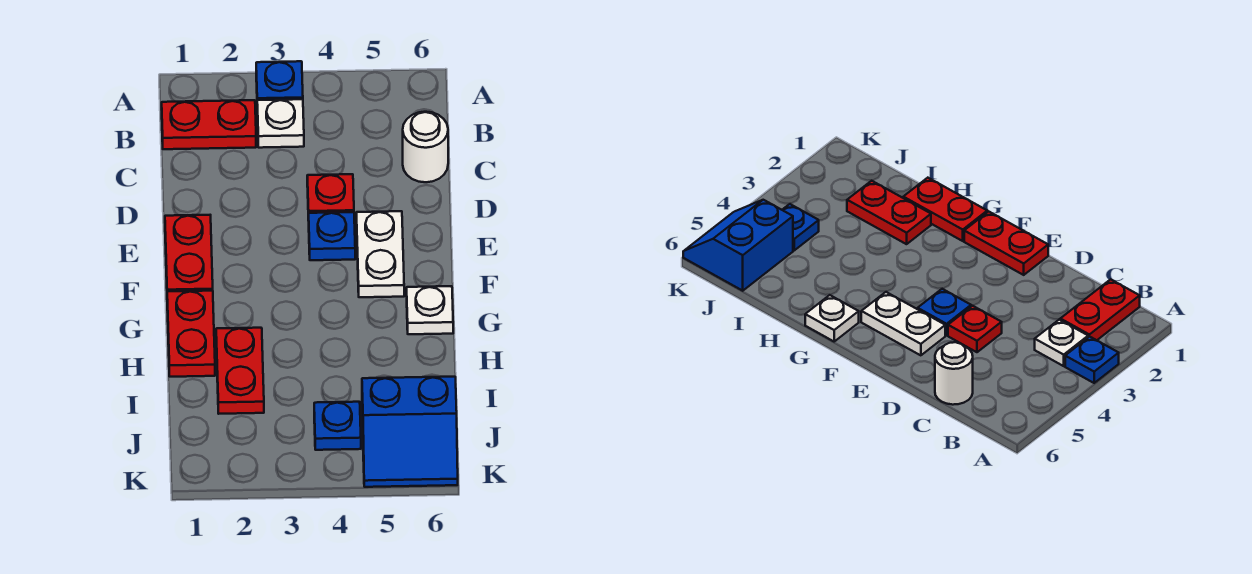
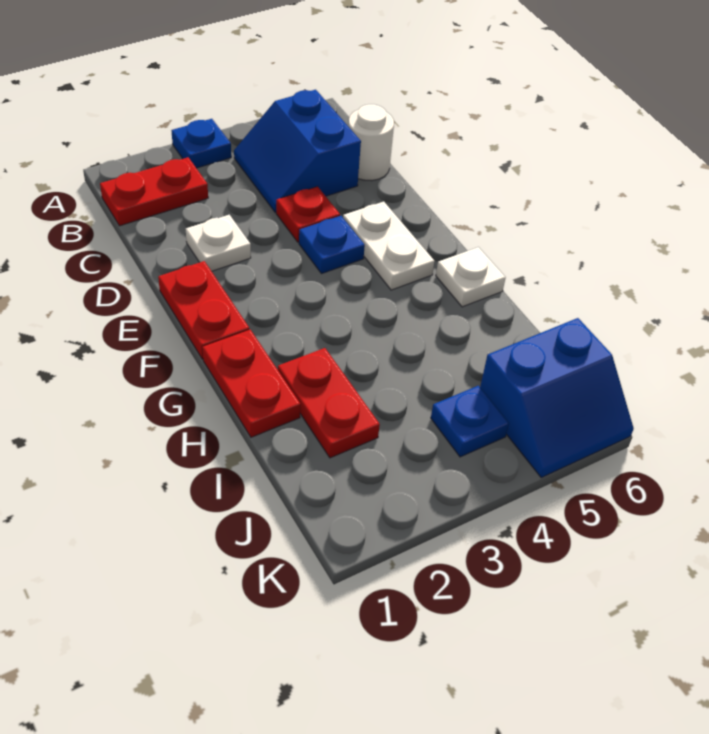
white 1x1 plate [257,99,304,148] -> white 1x1 plate moved to [186,215,251,271]
none -> blue 2x2 slope [234,90,361,212]

